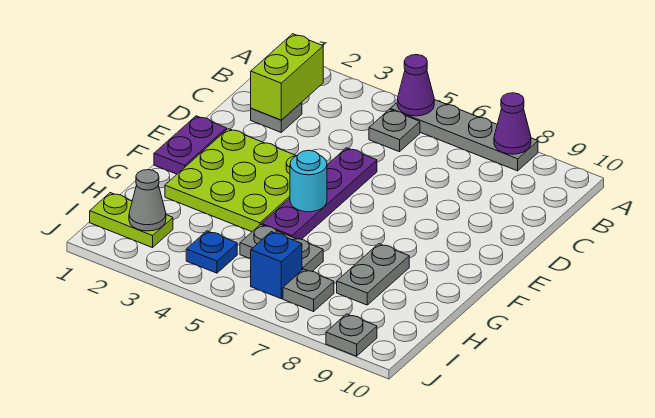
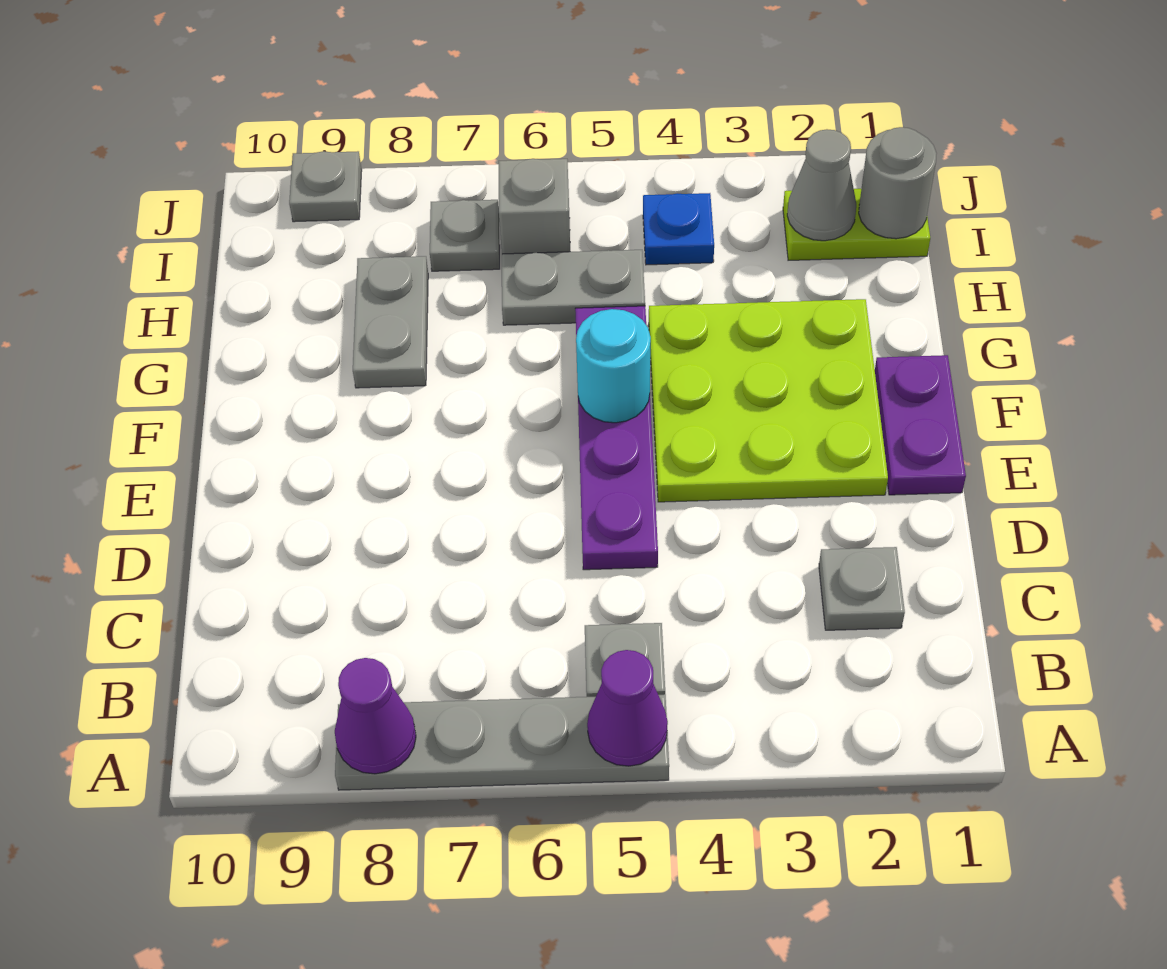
lime 1x2 brick [251,34,323,120] -> none
none -> grey 1x1 round brick [859,127,937,239]
blue 1x1 brick [251,232,302,299] -> grey 1x1 brick [499,159,570,254]

